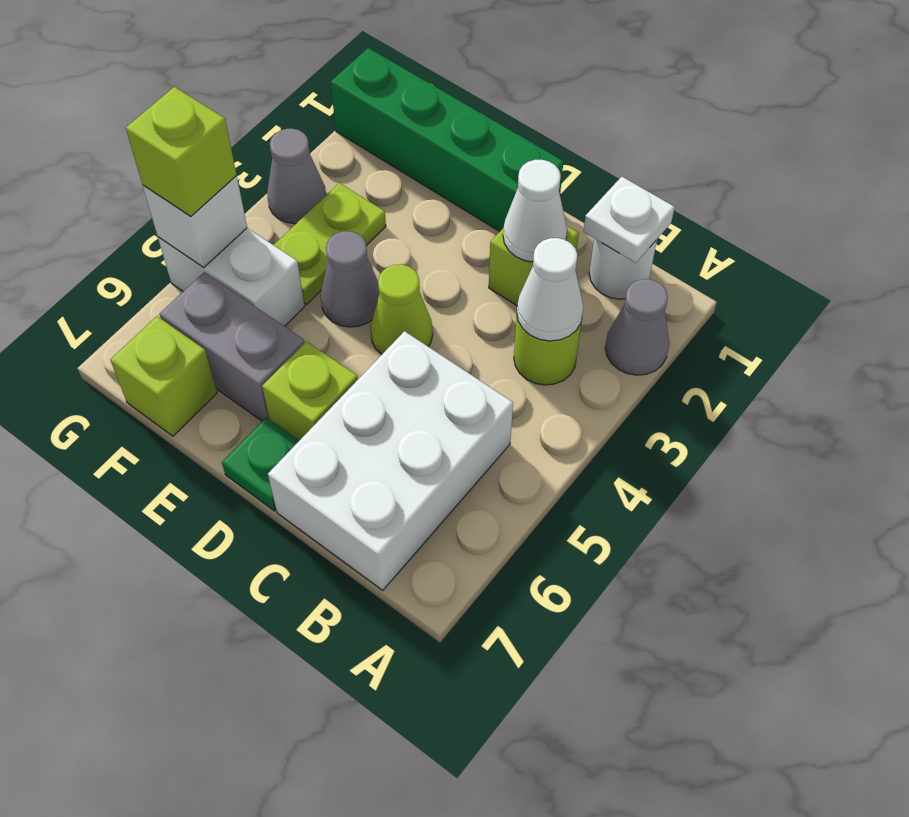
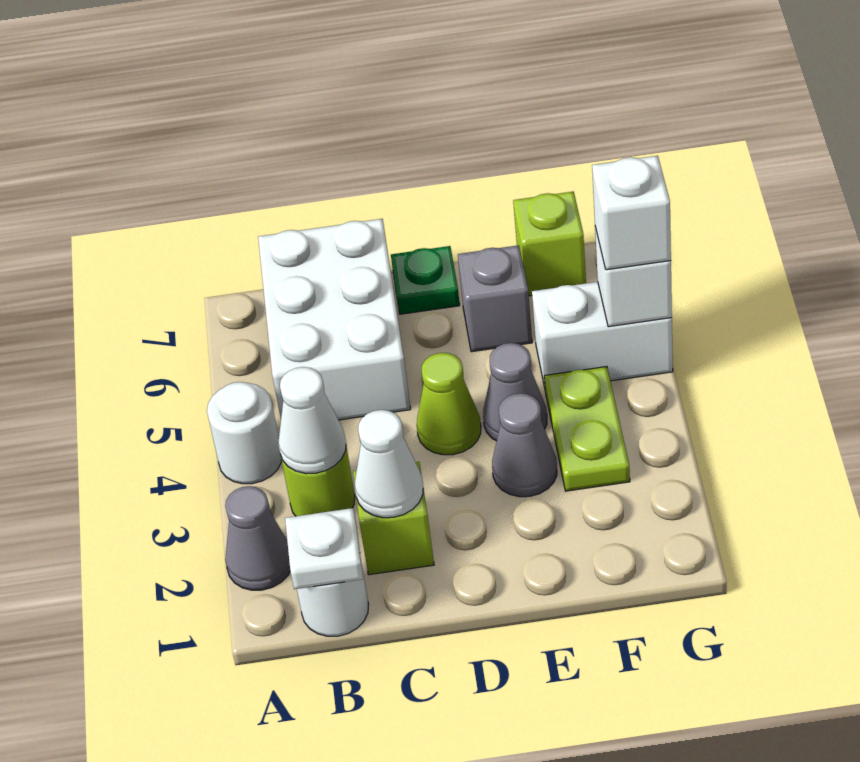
none -> white 1x1 round brick [207,382,282,484]
green 1x4 brick [331,48,563,231] -> none
lime 1x1 brick [262,341,358,440] -> none
grey 1x2 brick [159,272,304,421] -> grey 1x1 brick [458,245,532,352]
grey 1x1 cone [267,129,326,224] -> grey 1x1 cone moved to [492,393,557,497]
lime 1x1 brick [126,87,237,217] -> white 1x1 brick [592,156,671,270]

